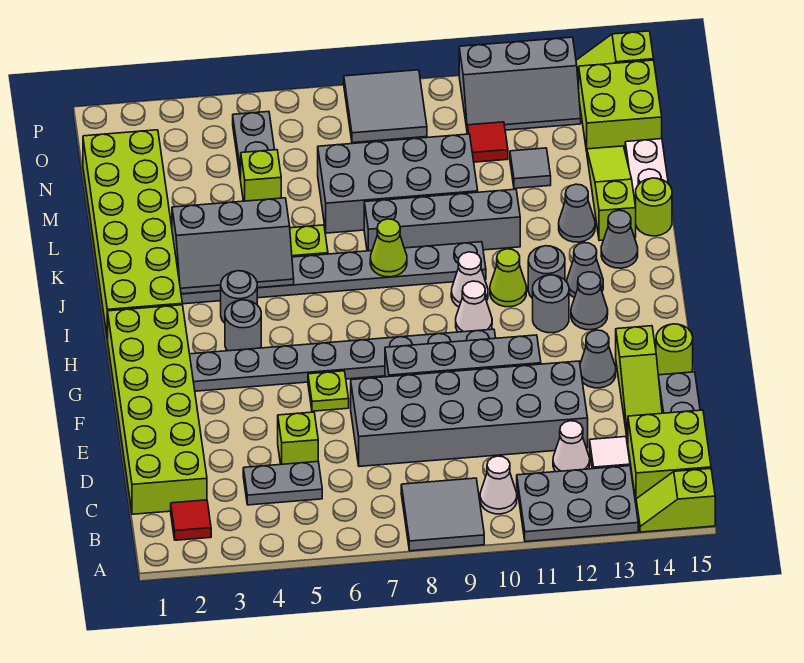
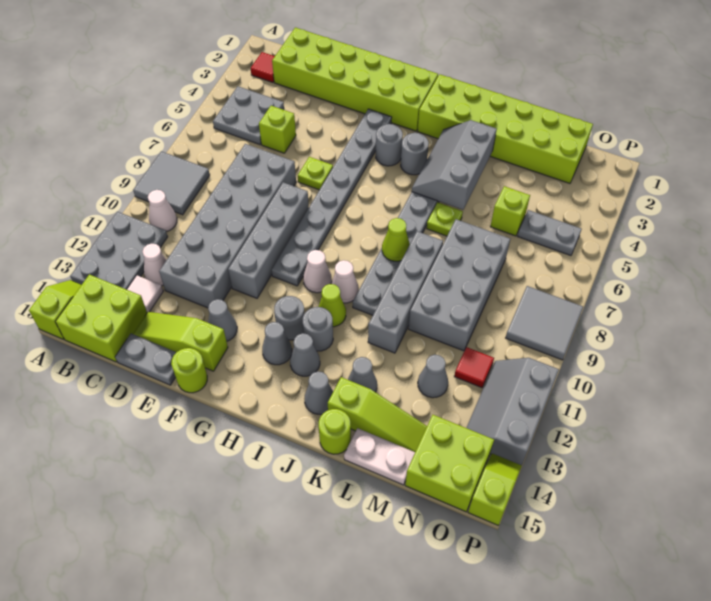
grey 1x2 plate [243,461,322,505] -> grey 2x2 plate [213,86,284,145]
grey 1x1 tile [510,148,551,188] -> grey 1x1 cone [418,355,448,398]

